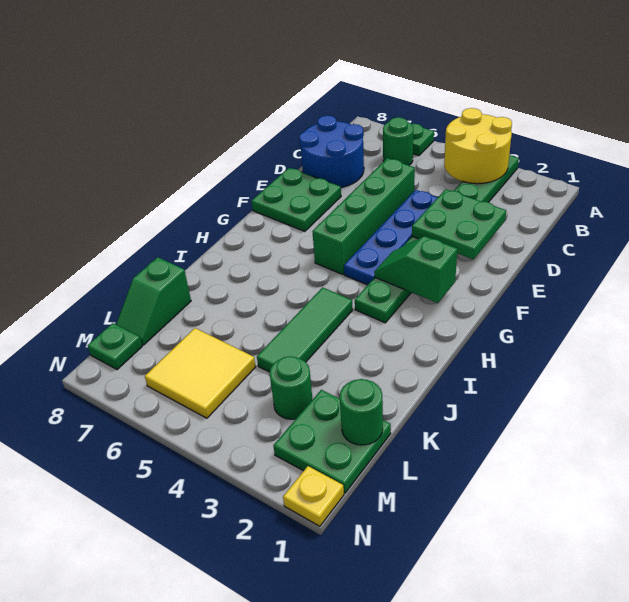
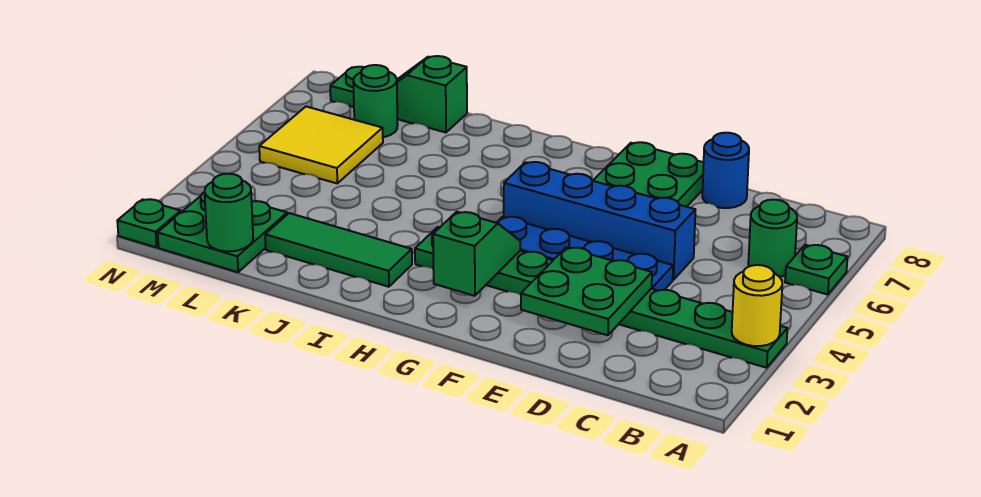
yellow 2x2 round brick [444,108,512,184] -> yellow 1x1 round brick [732,265,782,346]
blue 2x2 round brick [299,116,364,188] -> blue 1x1 round brick [702,133,749,208]
green 1x4 brick [312,158,415,275] -> blue 1x4 brick [504,162,695,280]
green 1x3 tile [257,287,353,372] -> green 1x3 tile moved to [265,213,412,287]
green 1x1 round brick [269,356,313,419] -> green 1x1 round brick moved to [353,65,398,137]
yellow 1x1 plate [283,466,344,526] -> green 1x1 plate [117,199,181,247]

